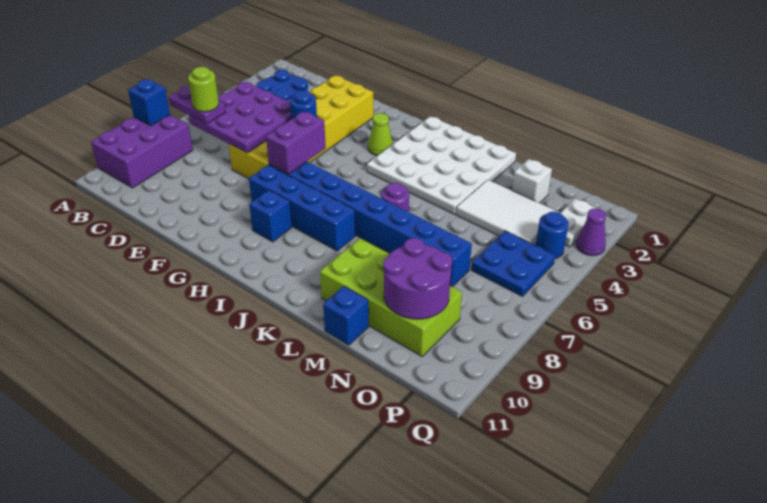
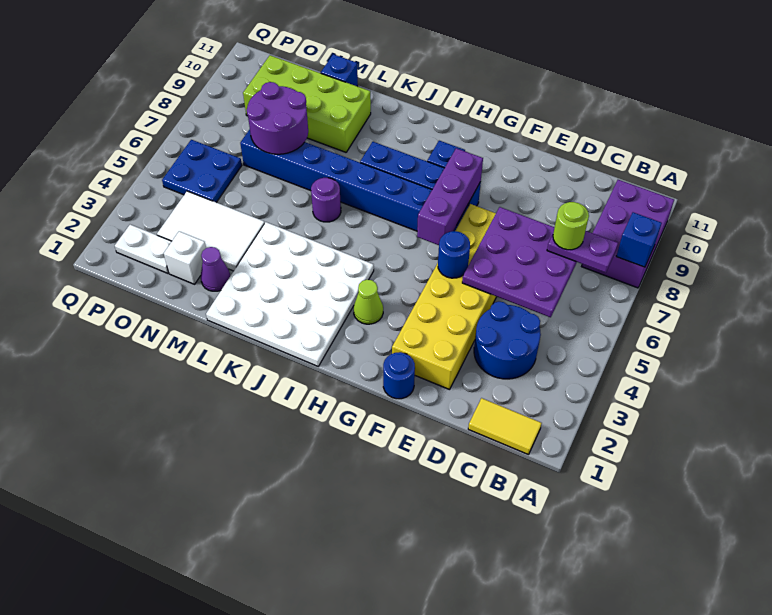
none -> yellow 1x2 tile [468,398,542,455]
purple 1x2 brick [266,111,326,174] -> purple 1x3 brick [417,148,483,245]
purple 2x2 round brick [383,238,452,319] -> purple 2x2 round brick moved to [247,82,308,154]
white 1x2 plate [561,199,596,247] -> white 1x2 plate turned to [115,225,172,273]
blue 1x1 round brick [536,212,569,259] -> blue 1x1 round brick moved to [383,352,415,399]
purple 1x1 cone [576,208,606,256] -> purple 1x1 cone moved to [201,247,230,291]

